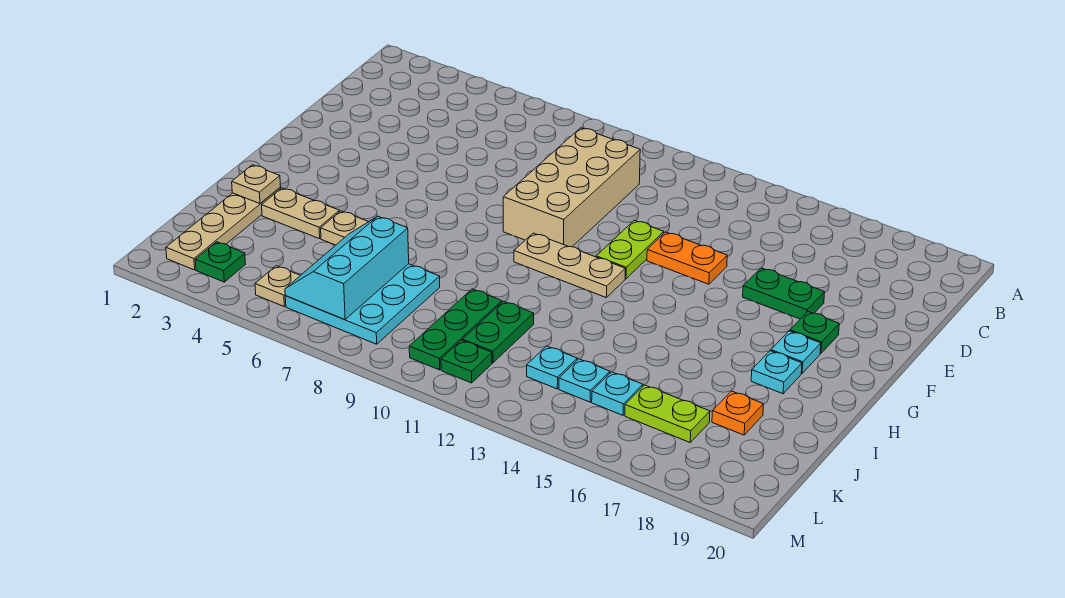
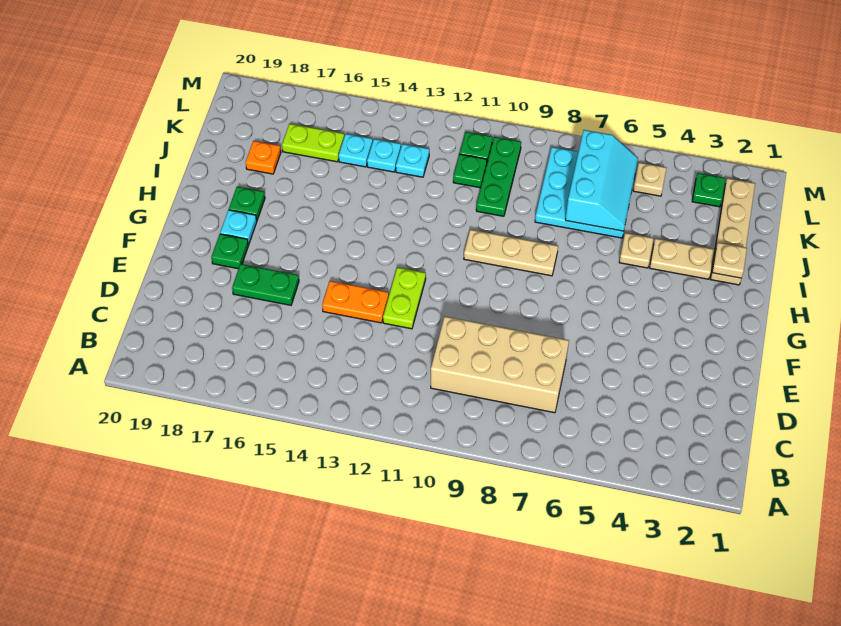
tan 2x4 brick [503,128,640,247] -> tan 2x4 brick turned to [431,317,569,413]
tan 1x3 plate [514,233,625,297] -> tan 1x3 plate moved to [464,230,558,276]
cyan 1x1 plate [751,351,802,394] -> green 1x1 plate [229,187,265,220]
green 1x2 plate [462,301,534,363] -> green 1x1 plate [453,154,487,188]

